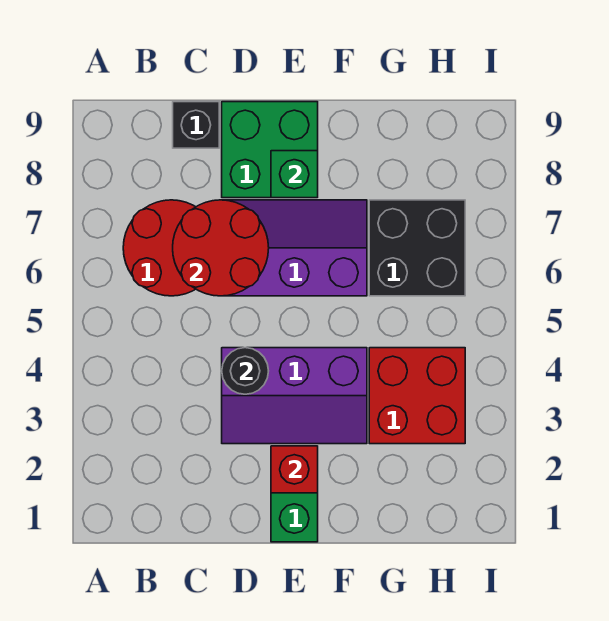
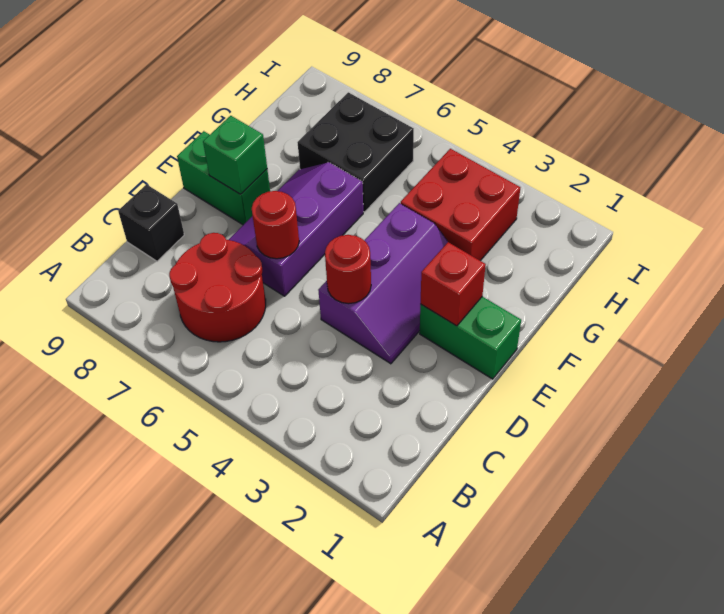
red 2x2 round brick [173,200,269,296] -> red 1x1 round brick [252,191,299,259]
black 1x1 round brick [222,348,268,394] -> red 1x1 round brick [325,235,371,304]
green 2x2 brick [222,102,318,198] -> green 1x2 brick [177,131,270,225]

